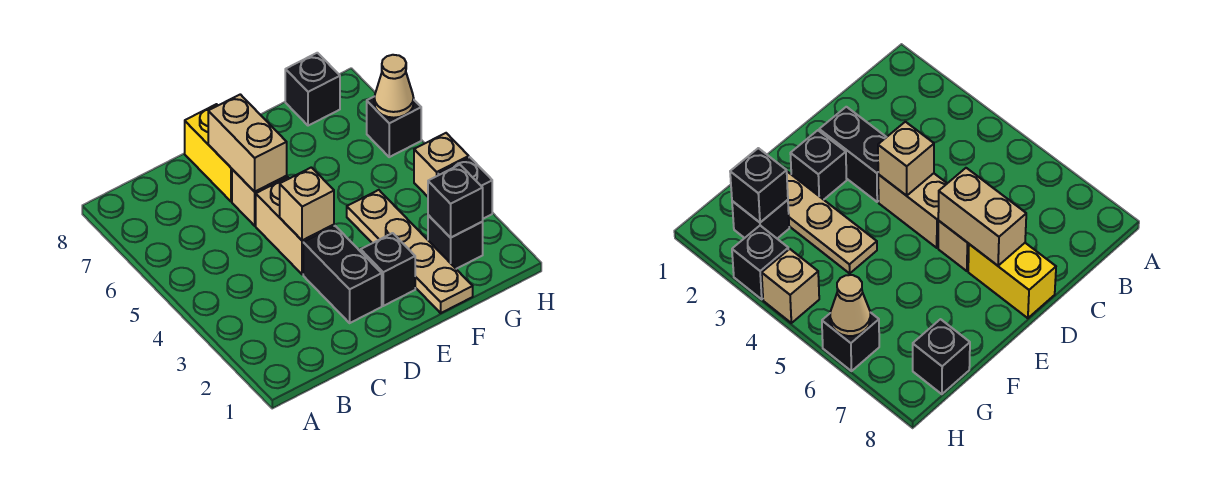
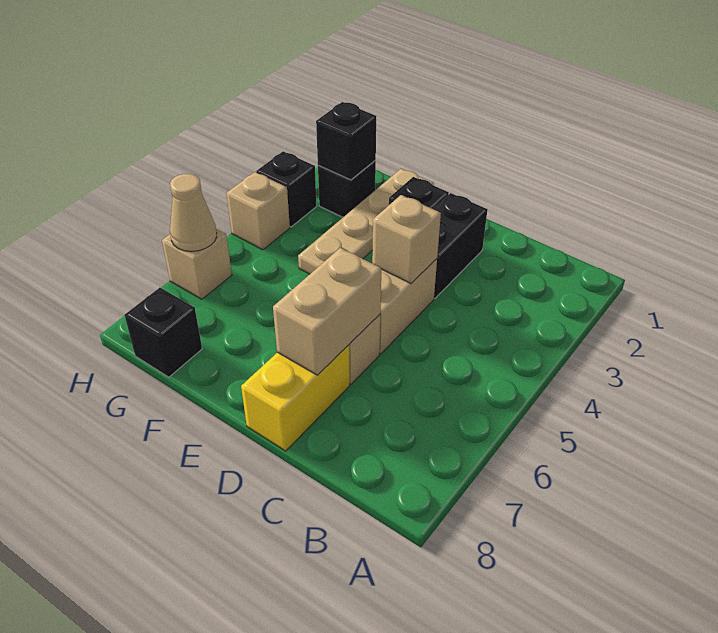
black 1x1 brick [367,96,421,157] -> tan 1x1 brick [162,229,232,299]

